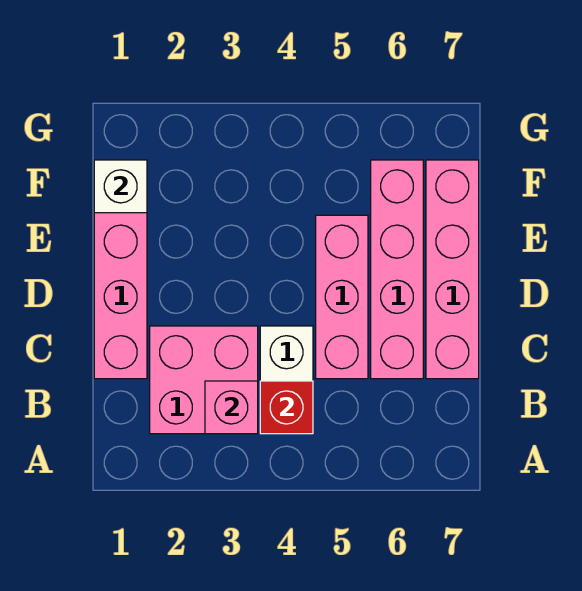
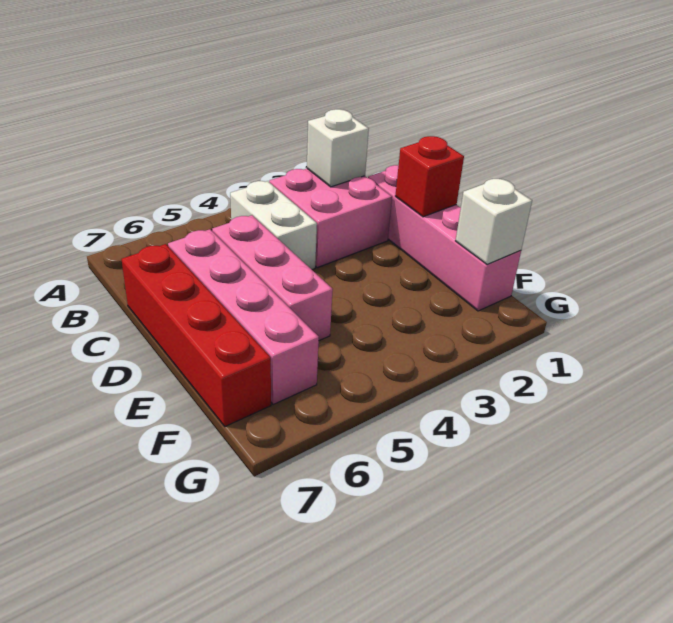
none -> white 1x1 brick [307,109,369,187]
pink 1x1 brick [205,381,258,434] -> none
red 1x1 brick [260,381,313,434] -> red 1x1 brick moved to [395,136,464,217]
pink 1x4 brick [426,160,479,379] -> red 1x4 brick [121,244,271,426]

